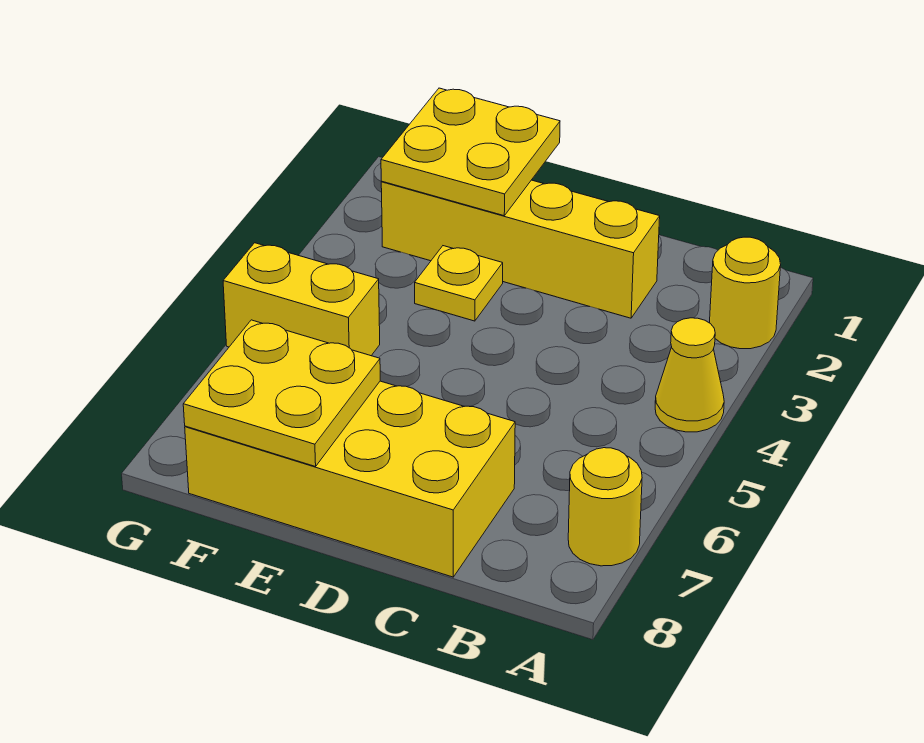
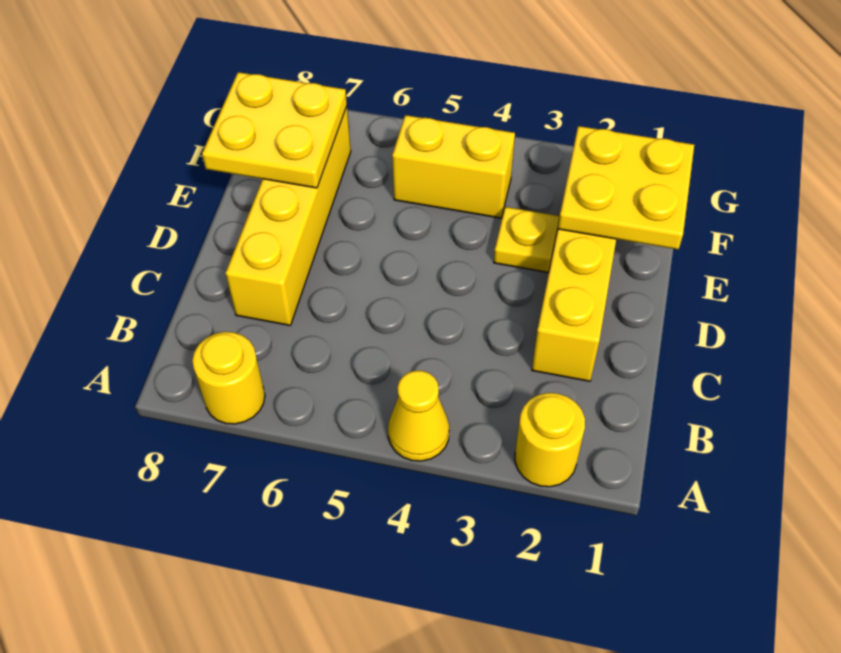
yellow 2x4 brick [185,381,515,577] -> yellow 1x4 brick [225,107,351,325]
yellow 1x2 brick [223,243,380,356] -> yellow 1x2 brick turned to [392,115,515,218]

